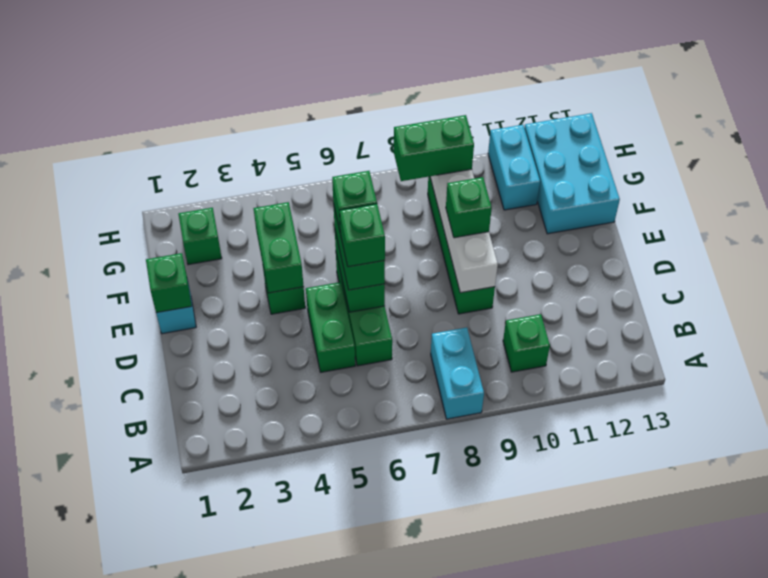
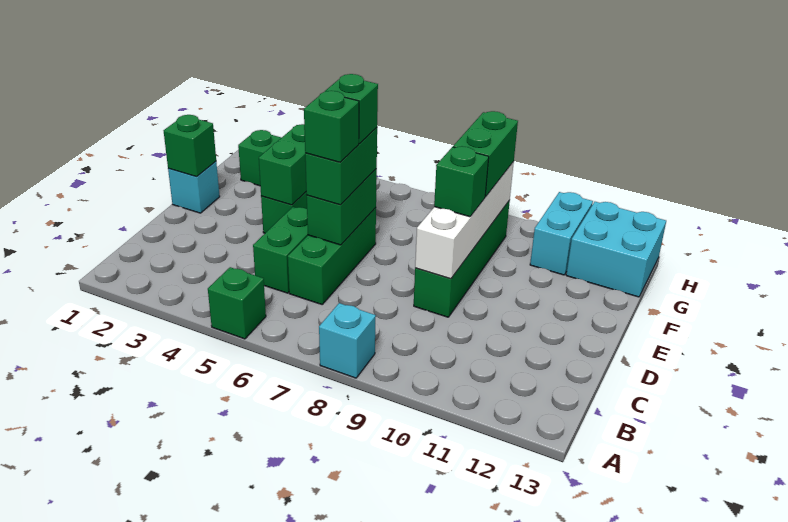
cyan 1x2 brick [431,328,484,419] -> cyan 1x1 brick [319,303,376,378]
green 1x1 brick [503,314,550,372] -> green 1x1 brick moved to [208,267,266,339]
cyan 2x3 brick [524,113,620,234] -> cyan 2x2 brick [566,202,666,297]
green 1x2 brick [394,115,474,181] -> green 1x2 brick turned to [453,111,518,197]

